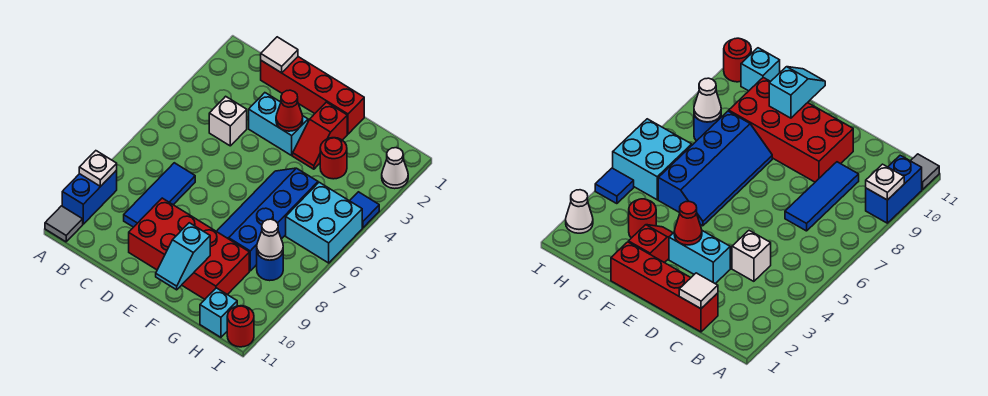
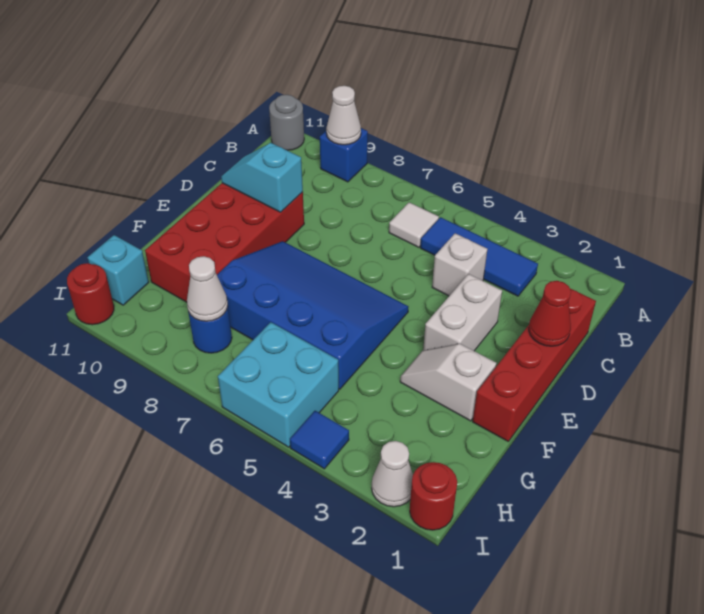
blue 1x2 brick [62,170,117,224] -> blue 1x1 brick [320,128,368,182]
white 1x1 plate [79,151,117,187] -> white 1x1 cone [326,86,361,145]
grey 1x1 tile [45,206,83,242] -> grey 1x1 round brick [269,95,304,150]
white 1x1 tile [261,37,298,73] -> white 1x1 tile moved to [389,202,439,247]
blue 1x3 tile [124,163,195,227] -> blue 1x3 tile moved to [420,217,538,296]
cyan 1x2 brick [249,93,308,155] -> white 1x2 brick [423,274,502,351]
red 1x1 cone [276,90,303,131] -> red 1x1 cone moved to [529,281,571,346]
red 1x2 slope [293,102,347,169] -> white 1x2 slope [400,344,496,421]
blue 2x4 slope [217,168,318,271] -> blue 3x4 slope [217,241,408,389]
cyan 1x2 slope [156,223,210,290] -> cyan 1x2 slope moved to [221,143,303,212]
red 1x1 round brick [320,138,347,179] -> red 1x1 round brick moved to [410,462,457,530]

